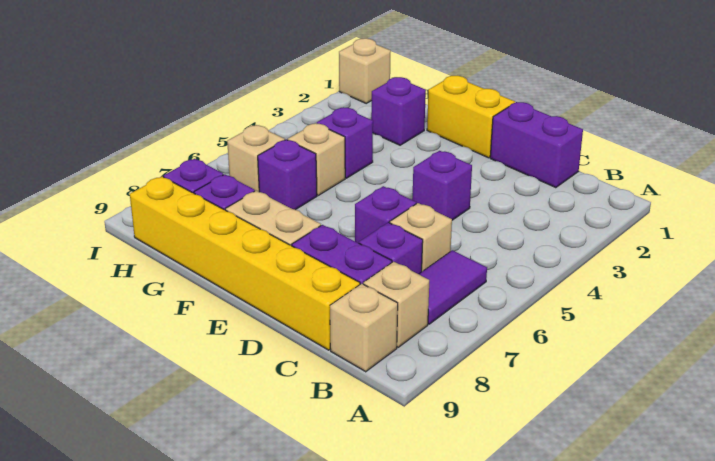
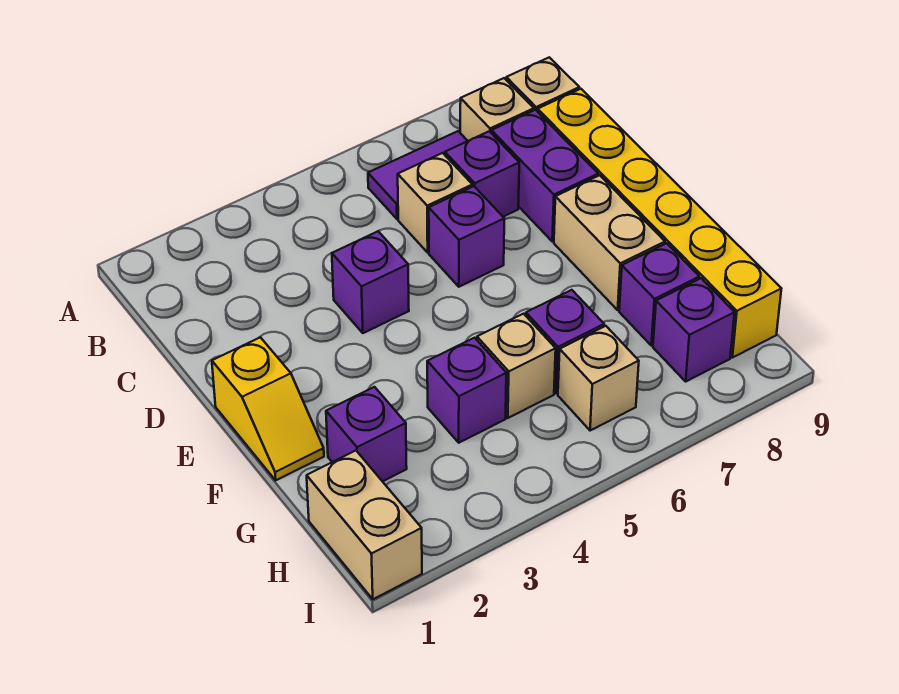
purple 1x2 brick [490,102,583,188] -> none
yellow 1x2 brick [427,76,515,158] -> yellow 1x2 slope [212,337,324,480]
tan 1x1 brick [339,38,391,103] -> tan 1x2 brick [307,451,422,599]

